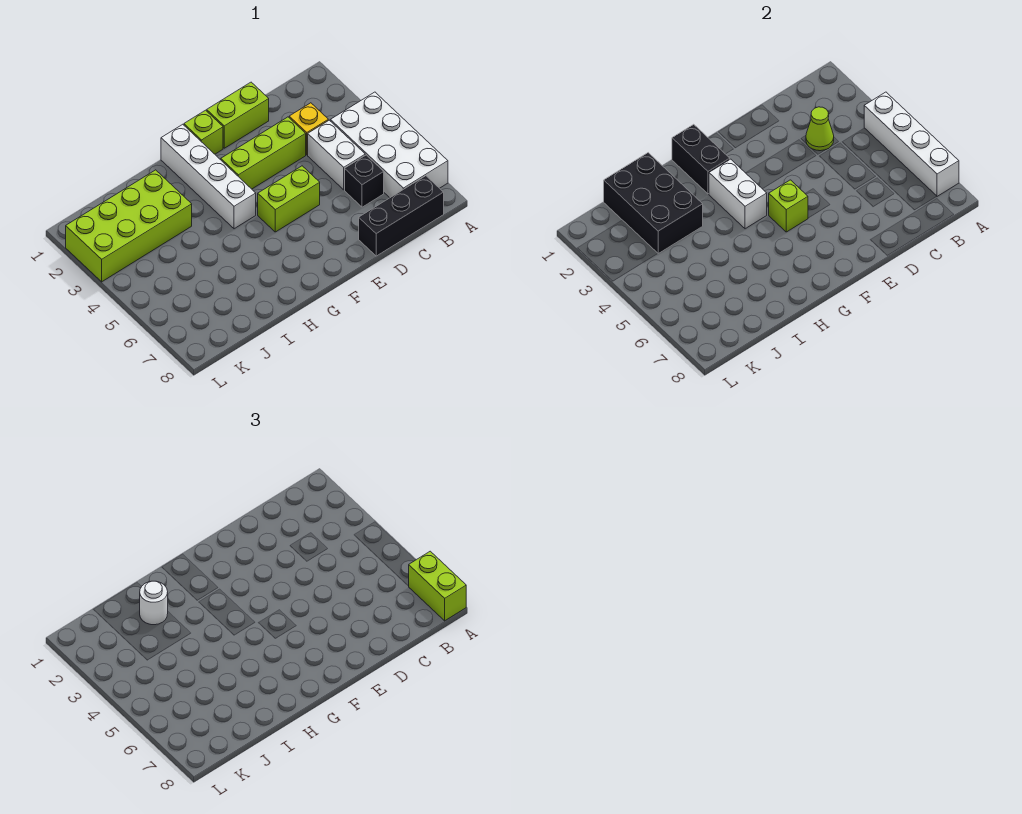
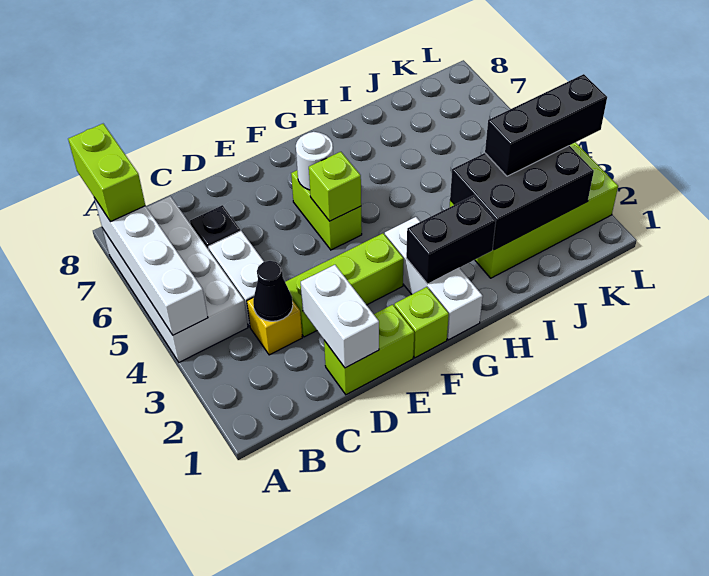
black 1x3 brick [359,176,444,256] -> black 1x3 brick moved to [485,74,607,176]
lime 1x1 cone [806,107,834,151] -> black 1x1 cone [253,261,293,321]
lime 1x2 brick [258,166,320,232] -> lime 1x2 brick turned to [291,170,362,250]
white 1x4 brick [161,124,256,229] -> white 1x3 brick [385,217,483,340]
black 1x2 brick [672,124,730,194] -> black 1x2 brick turned to [406,196,496,284]
white 1x2 brick [709,159,767,229] -> white 1x2 brick moved to [301,265,379,368]
black 2x3 brick [604,153,703,253] -> black 2x3 brick turned to [450,146,594,250]
white 1x1 round brick [140,581,168,625] -> white 1x1 round brick moved to [296,132,333,190]

